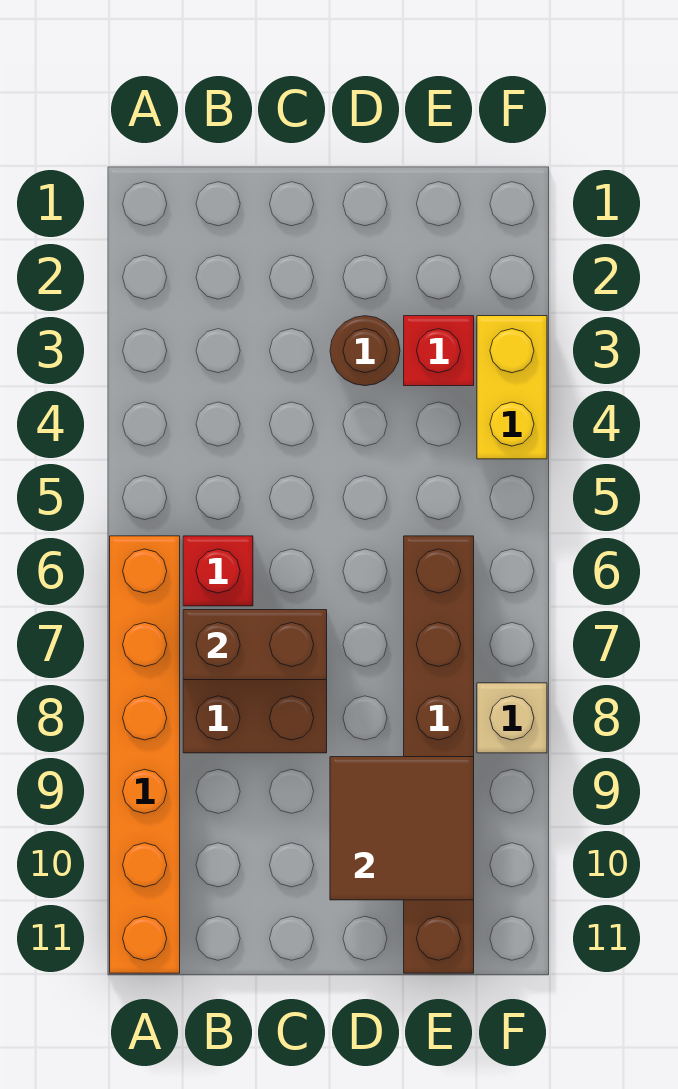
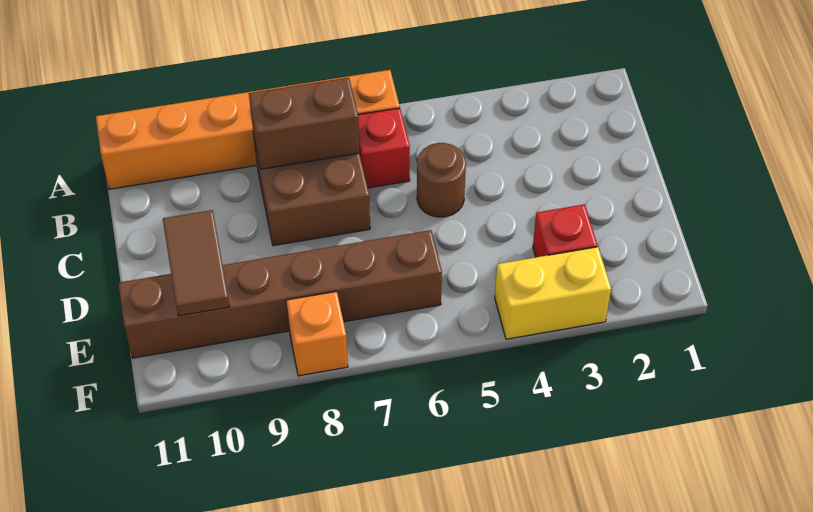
brown 1x2 brick [183,610,327,680] -> brown 1x2 brick turned to [249,77,360,169]
brown 1x1 round brick [330,316,400,386] -> brown 1x1 round brick moved to [417,143,466,217]
brown 2x2 tile [330,757,474,900] -> brown 1x2 tile [163,210,230,316]
tan 1x1 brick [477,683,547,753] -> orange 1x1 brick [286,291,348,376]

